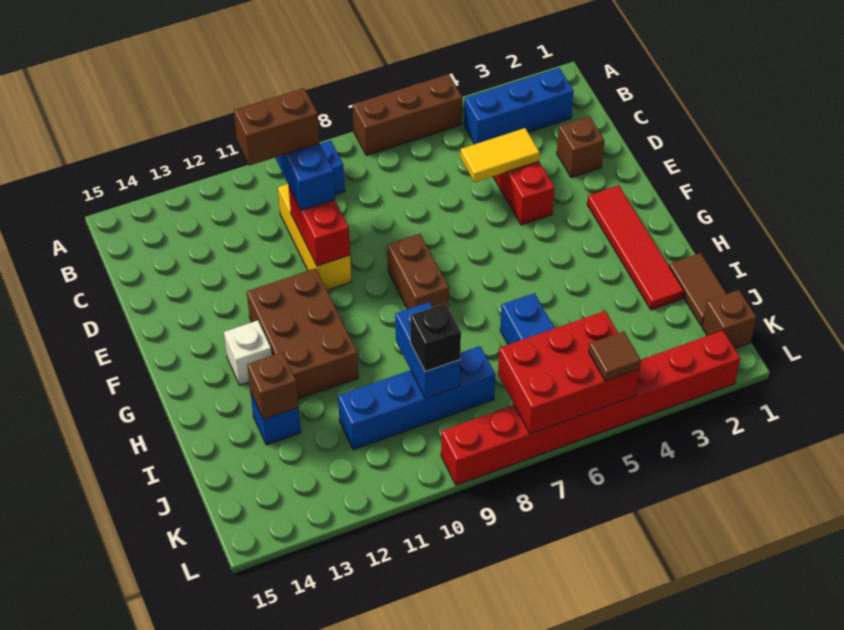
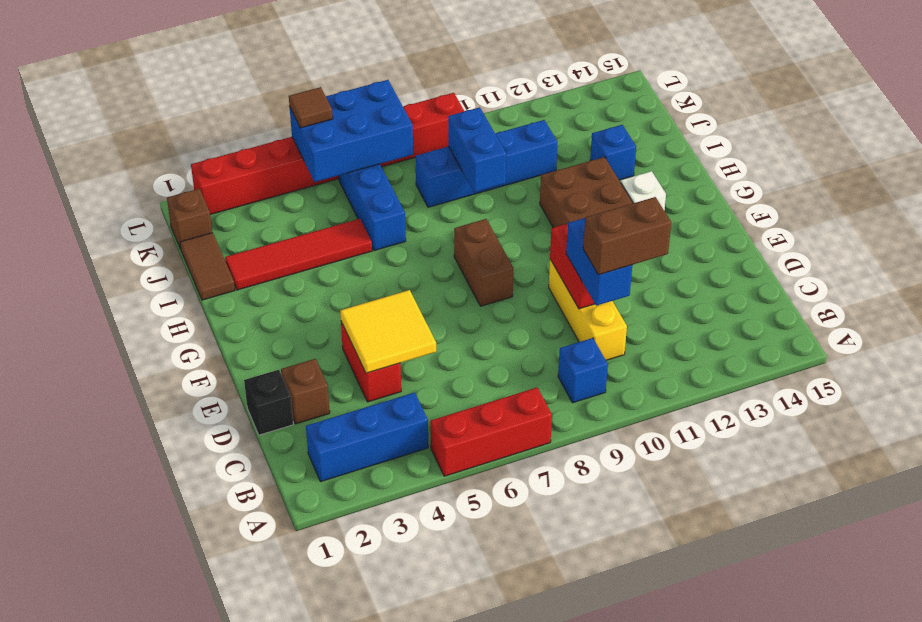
brown 1x3 brick [353,74,462,155] -> red 1x3 brick [430,388,552,476]
yellow 1x2 tile [460,128,540,183] -> yellow 2x2 tile [340,290,436,373]
red 1x4 tile [587,185,684,310] -> red 1x4 tile turned to [225,219,372,290]
brown 1x1 brick [247,352,299,419] -> none
black 1x1 brick [410,303,461,372] -> black 1x1 brick moved to [244,370,293,435]
red 2x3 brick [498,311,640,434] -> blue 2x3 brick [290,80,413,182]

